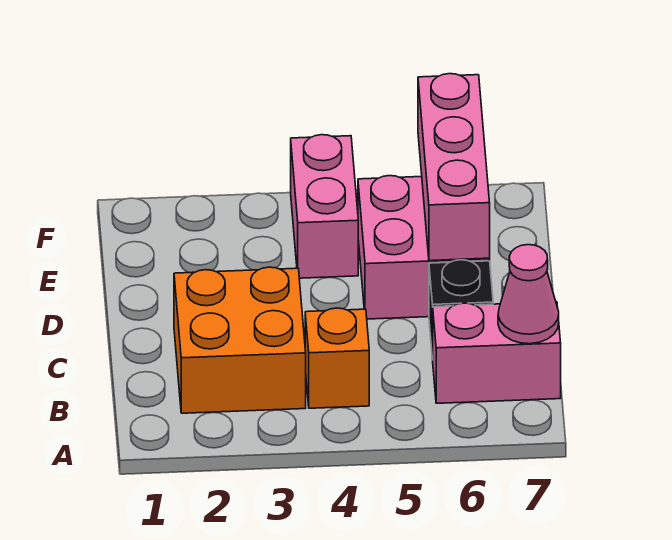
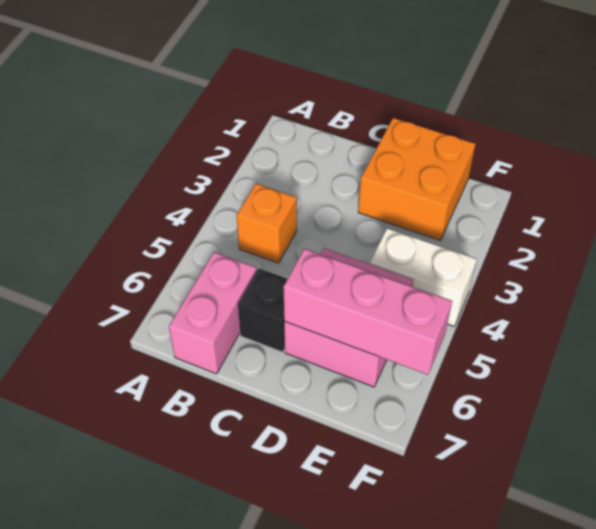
orange 2x2 brick [174,267,306,413] -> orange 2x2 brick moved to [358,118,476,240]
pink 1x1 cone [498,245,559,344] -> none
pink 1x2 brick [291,135,358,278] -> white 1x2 brick [370,228,477,326]

